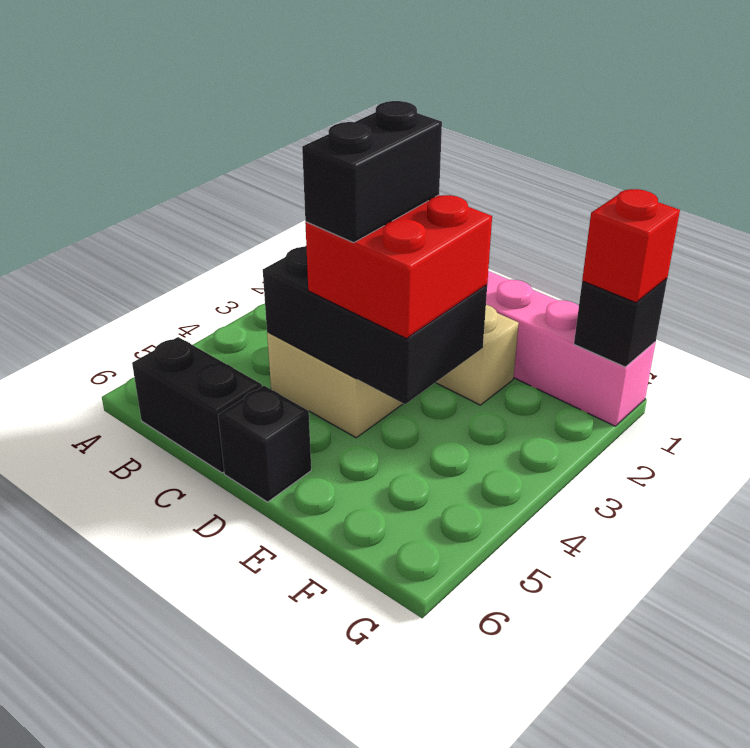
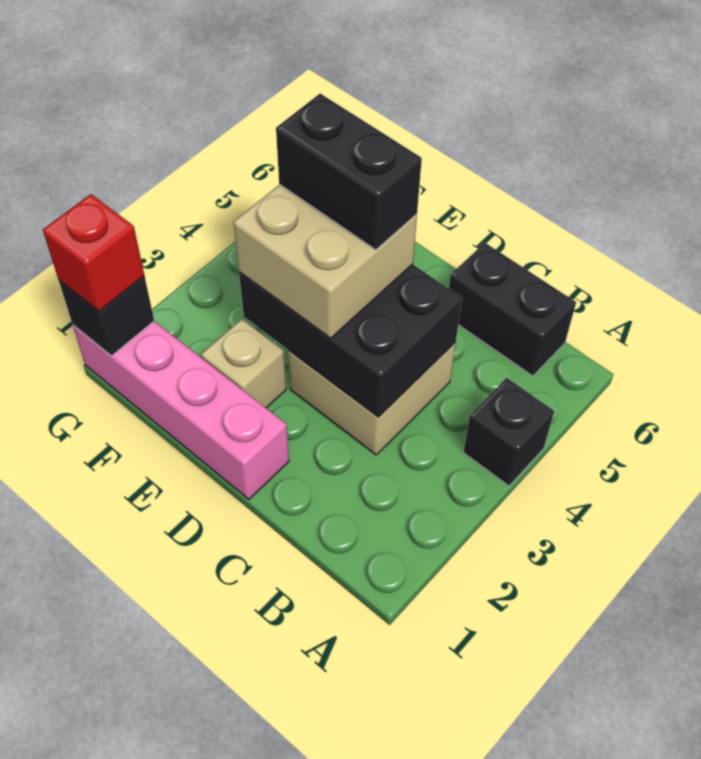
red 2x2 brick [305,195,492,339] -> tan 2x2 brick [233,184,417,338]
black 1x2 brick [302,101,442,243] -> black 1x2 brick turned to [276,94,422,250]
black 1x1 brick [218,386,311,502] -> black 1x1 brick moved to [463,378,554,486]

